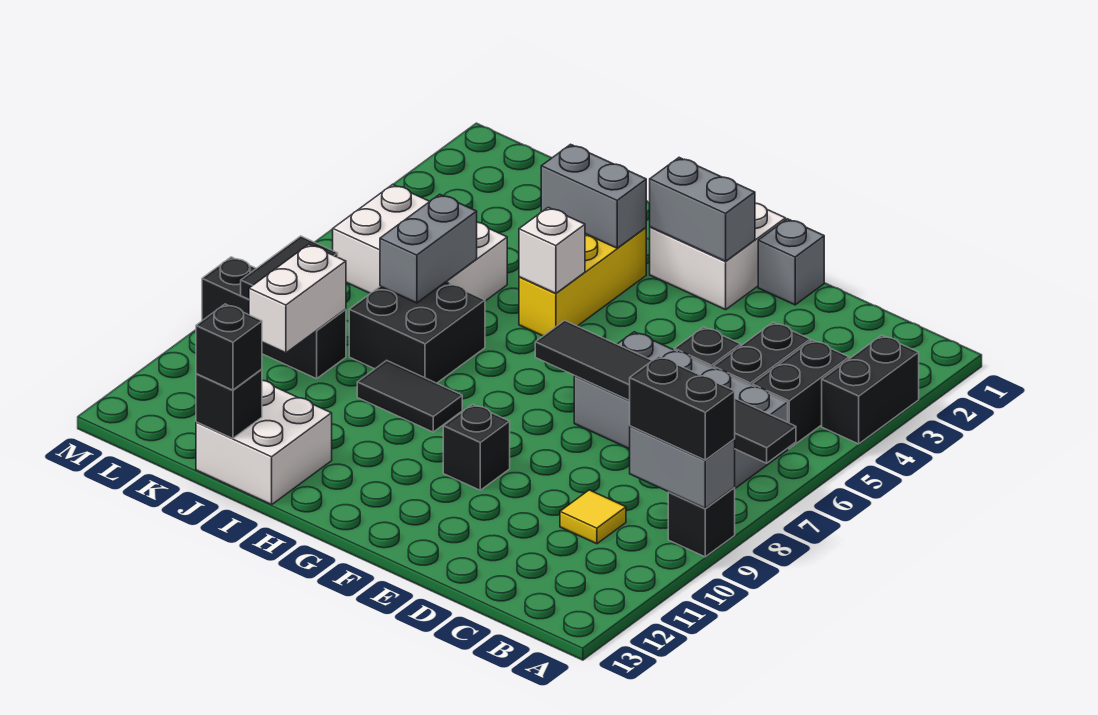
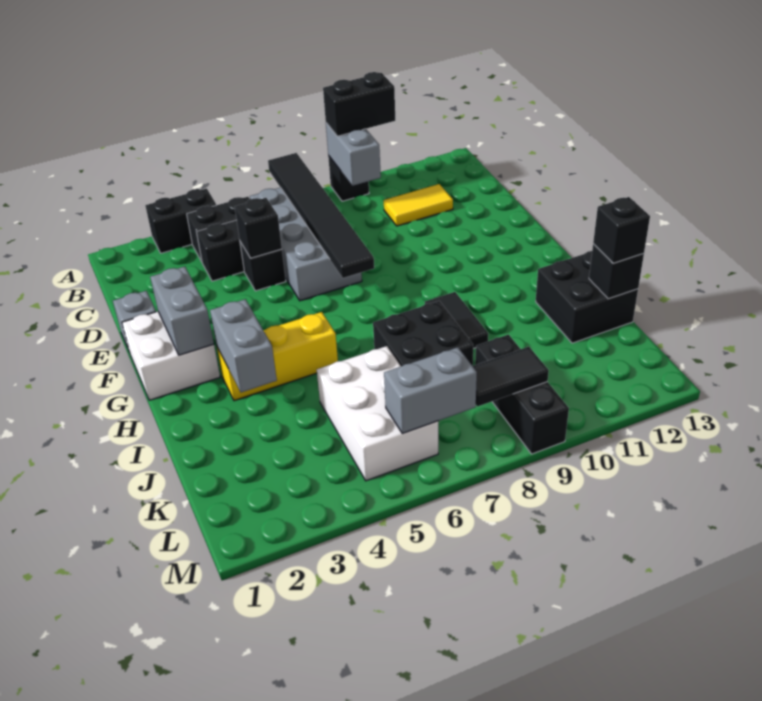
black 1x2 brick [630,356,735,460] -> black 1x2 brick turned to [323,72,395,136]
yellow 1x1 tile [560,490,626,544] -> yellow 1x2 tile [384,184,453,226]
black 1x1 brick [443,404,510,490] -> black 1x1 brick moved to [235,198,282,258]
white 1x1 brick [519,207,585,293] -> none
white 2x2 brick [196,380,332,505] -> black 2x2 brick [536,251,638,343]
grey 1x2 brick [380,194,477,303] -> grey 1x2 brick moved to [384,347,477,433]
white 1x2 brick [249,244,346,353] -> none

